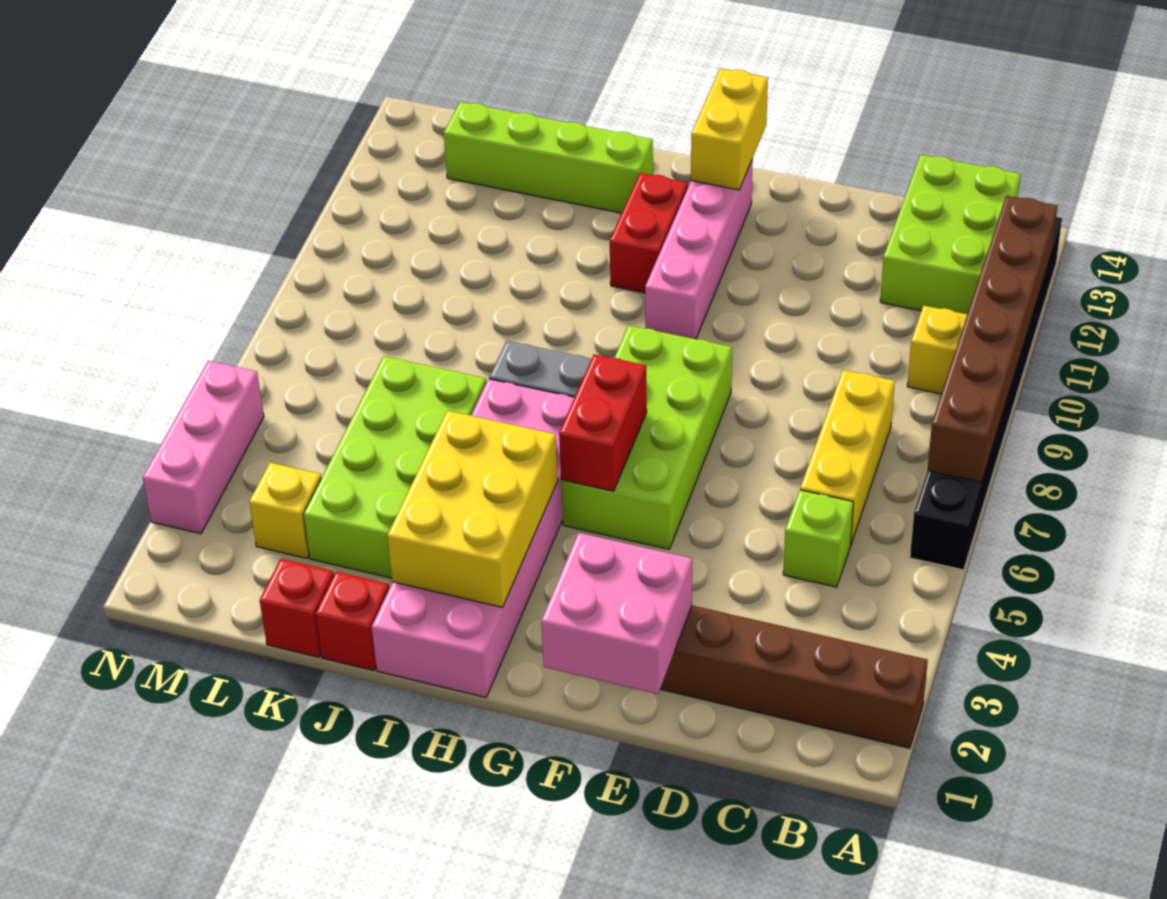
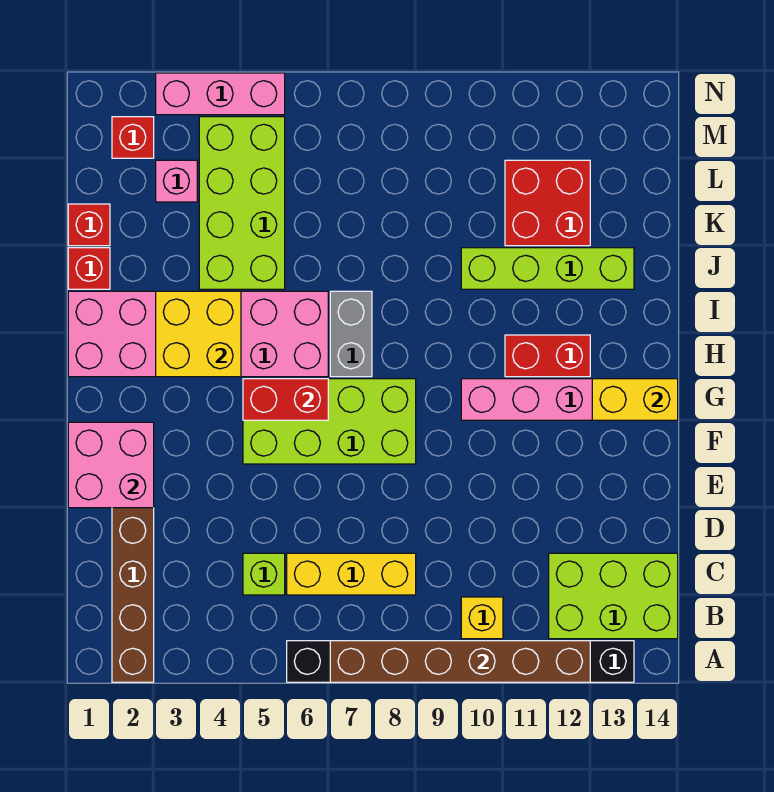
yellow 2x3 brick [387,411,558,607] -> yellow 2x2 brick [156,291,241,377]
lime 1x4 brick [444,102,653,213] -> lime 1x4 brick turned to [461,248,634,289]
lime 2x4 brick [303,356,486,578] -> lime 2x4 brick turned to [199,117,285,289]
none -> red 2x2 brick [505,160,590,246]
yellow 1x1 brick [249,463,321,558] -> pink 1x1 brick [156,160,197,202]
none -> red 1x1 brick [112,117,154,158]

